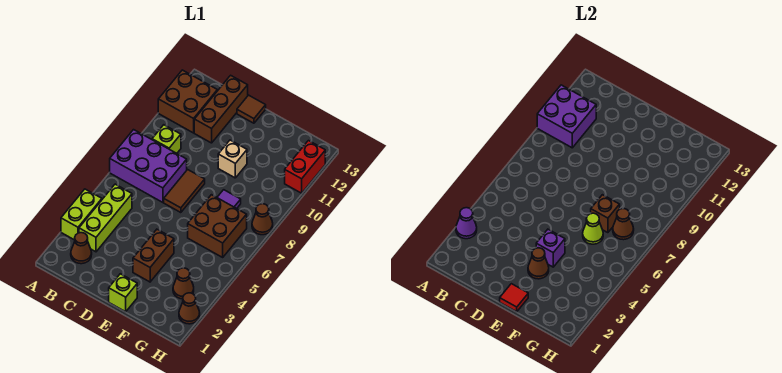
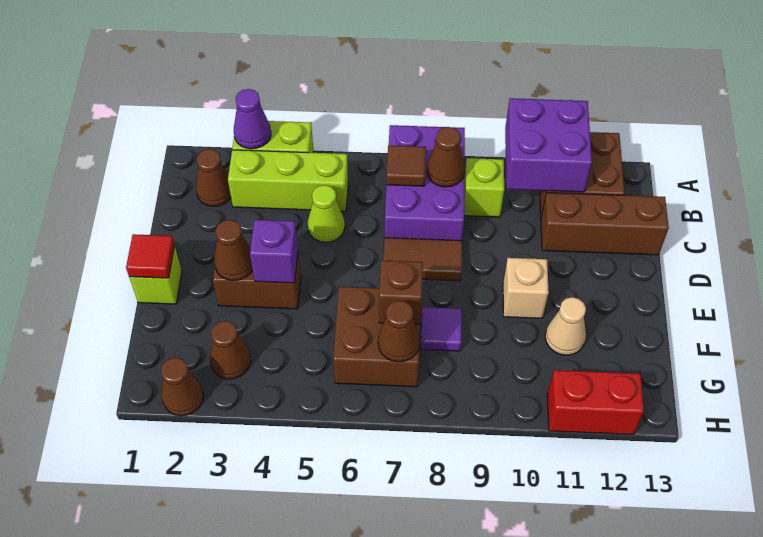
brown 1x1 tile [237,95,266,123] -> brown 1x1 tile moved to [387,145,426,186]
lime 1x1 cone [583,213,603,244] -> lime 1x1 cone moved to [308,185,345,242]
none -> tan 1x1 cone [545,297,586,355]
brown 1x1 cone [252,204,273,235] -> brown 1x1 cone moved to [427,127,465,187]

